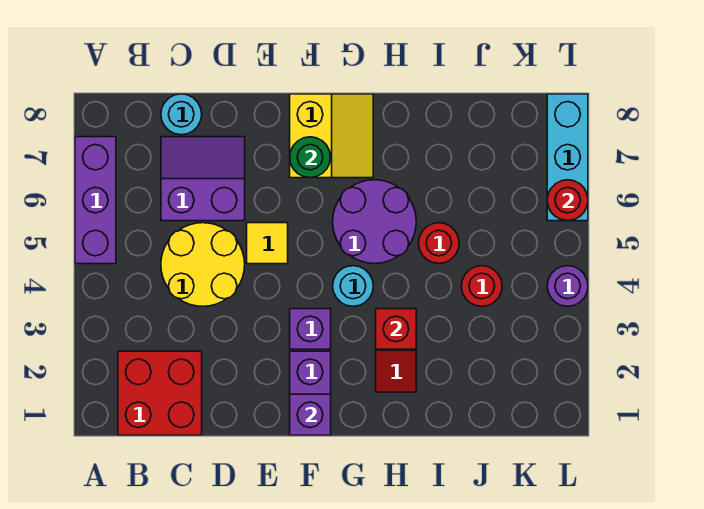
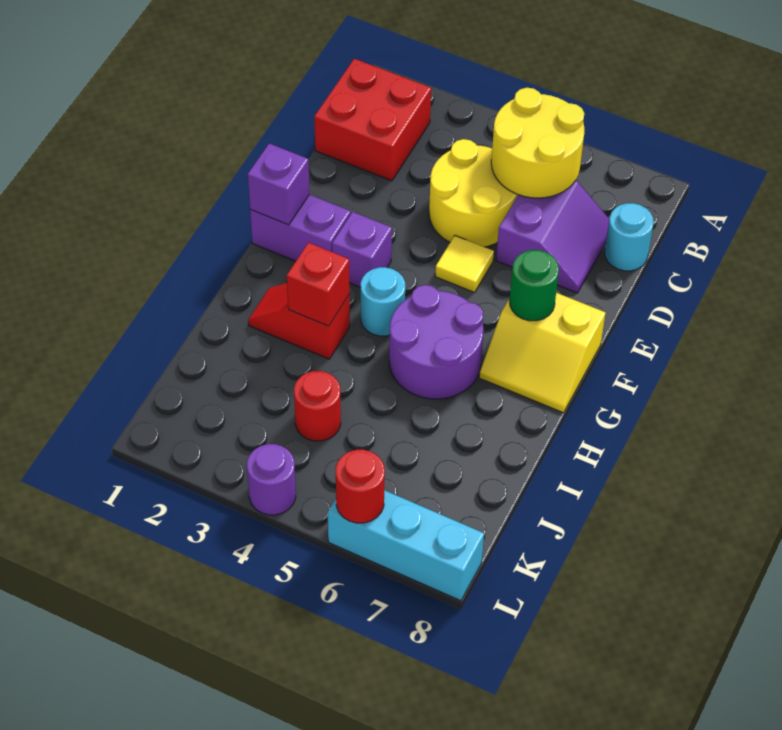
purple 1x3 brick [75,137,116,264] -> none
none -> yellow 2x2 round brick [491,88,584,198]
red 1x1 round brick [419,223,459,264] -> none

